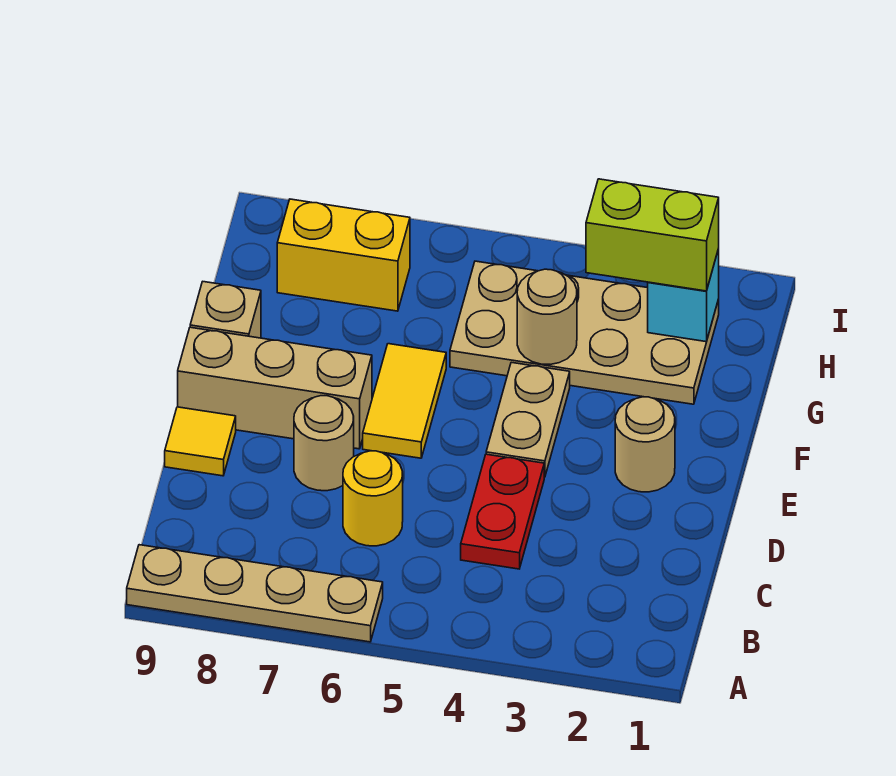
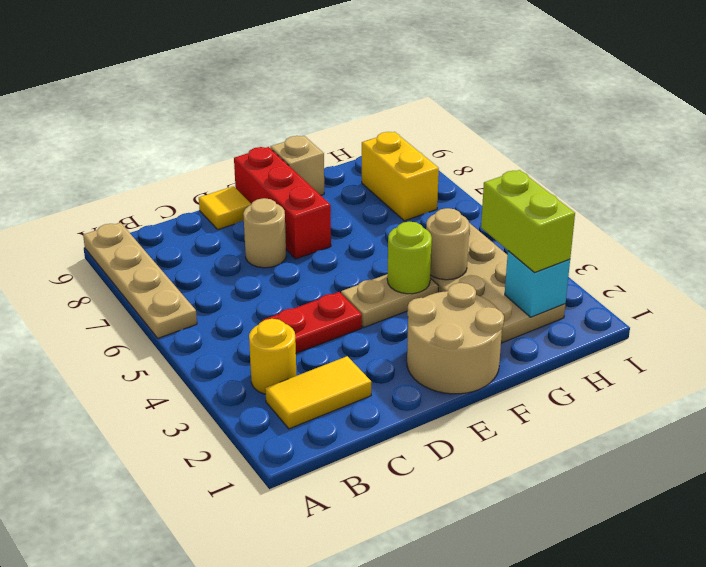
yellow 1x1 round brick [343,451,403,546] -> yellow 1x1 round brick moved to [249,319,296,394]
tan 1x1 round brick [615,397,675,492] -> tan 2x2 round brick [407,283,504,394]
yellow 1x2 tile [363,344,446,458] -> yellow 1x2 tile moved to [265,356,371,429]
tan 1x3 brick [178,327,372,449] -> red 1x3 brick [234,147,331,259]
none -> lime 1x1 round brick [387,222,432,294]

